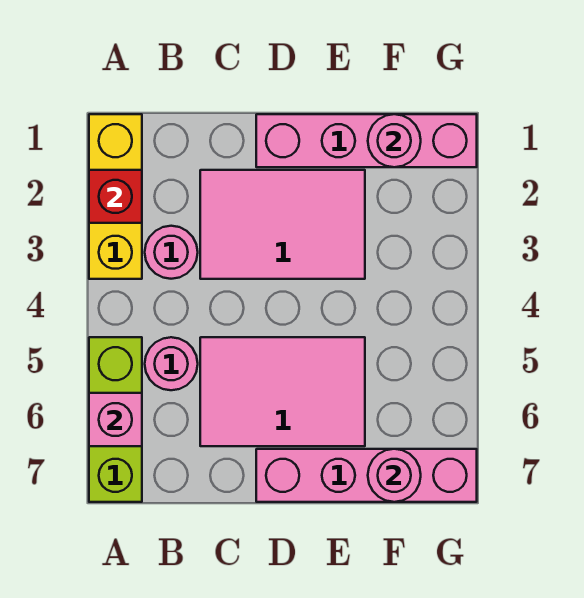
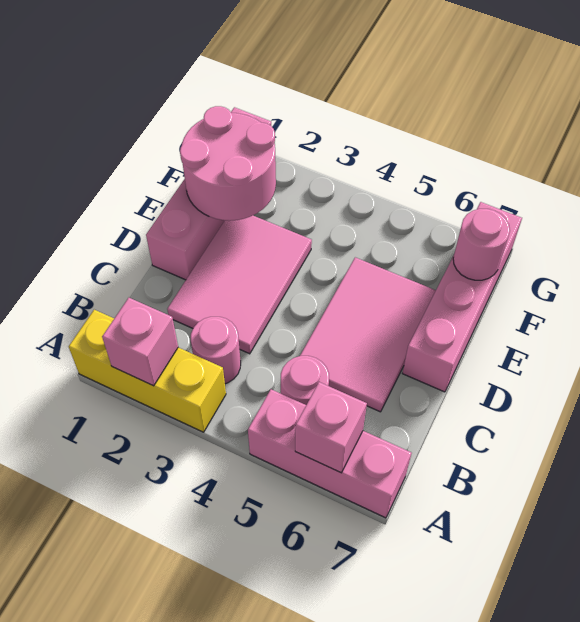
red 1x1 brick [89,170,142,223] -> pink 1x1 brick [102,298,178,386]
lime 1x3 brick [89,337,142,502] -> pink 1x3 brick [248,389,411,518]
pink 1x1 round brick [368,114,421,167] -> pink 2x2 round brick [180,106,276,221]

